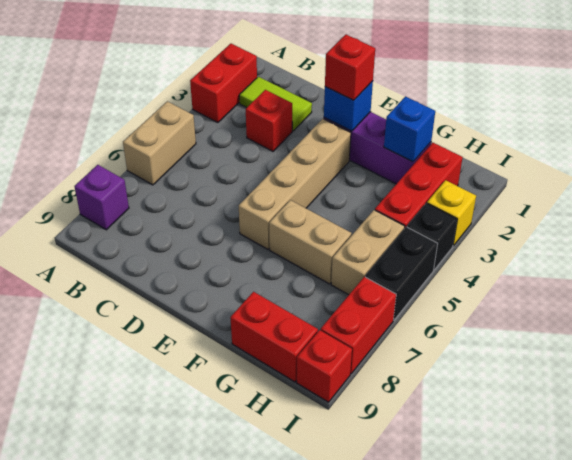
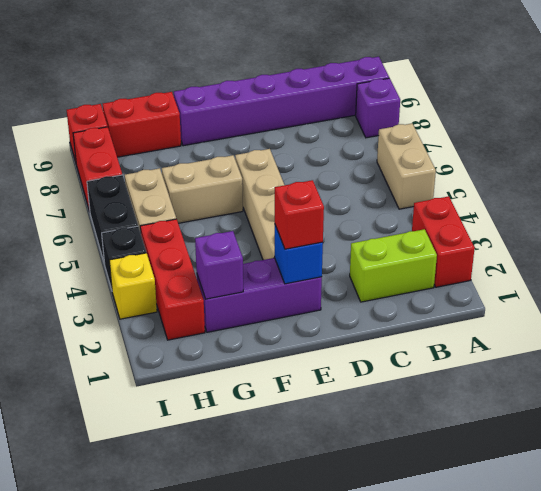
none -> purple 1x6 brick [174,57,389,146]
lime 1x2 tile [239,77,312,131] -> lime 1x2 brick [350,229,437,302]
red 1x1 brick [246,90,292,151] -> none
blue 1x1 brick [384,97,435,162] -> purple 1x1 brick [195,231,243,299]

